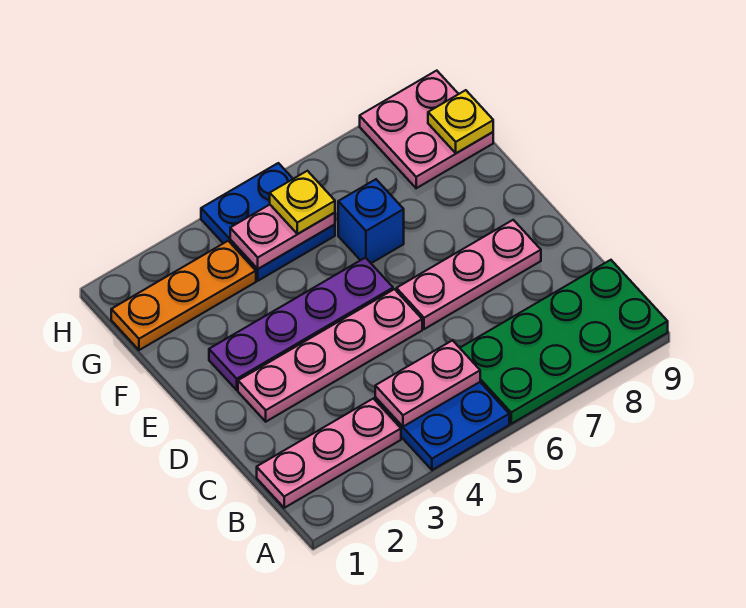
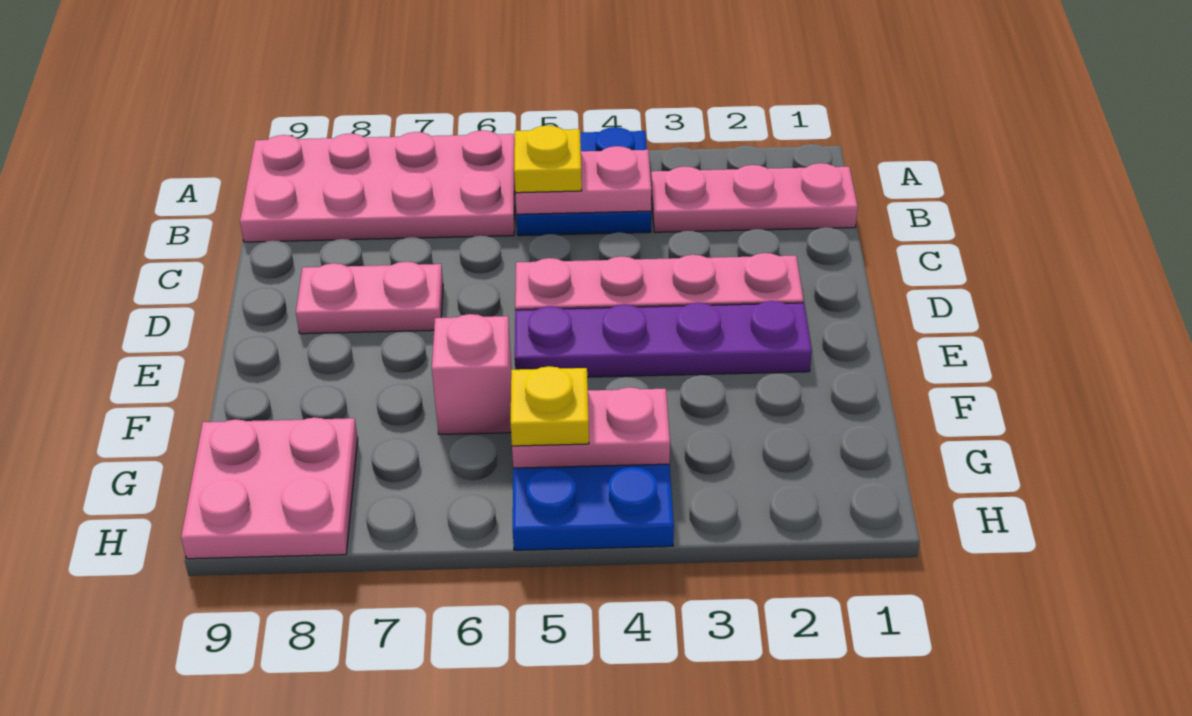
green 2x4 plate [460,260,668,424] -> pink 2x4 plate [240,130,515,242]
pink 1x3 plate [396,220,541,329] -> pink 1x2 plate [296,262,443,334]
blue 1x1 brick [338,179,404,263] -> pink 1x1 brick [432,314,512,434]
orange 1x3 plate [111,241,256,350] -> none
yellow 1x1 plate [428,90,493,153] -> yellow 1x1 plate moved to [514,126,582,193]

